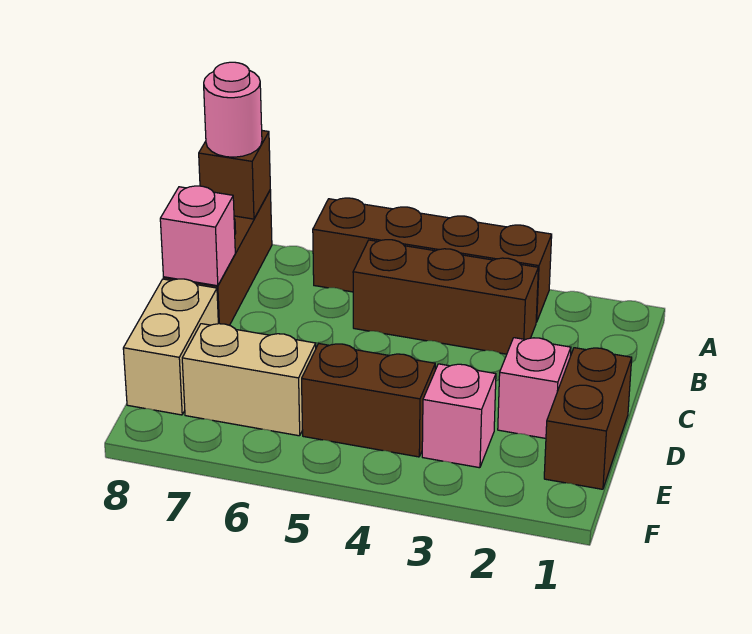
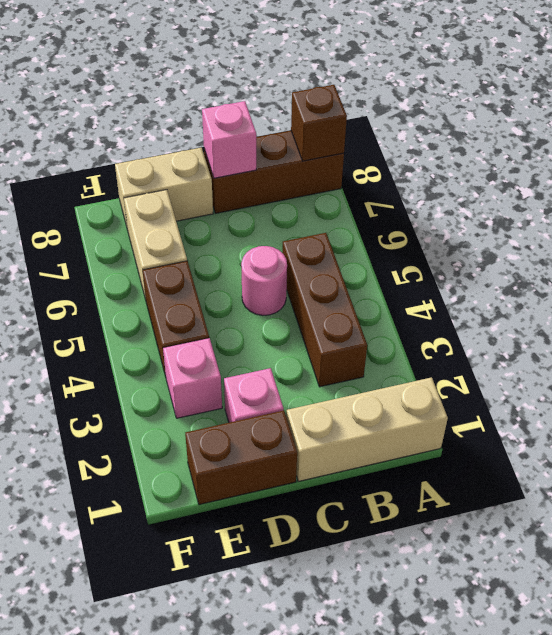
none -> tan 1x3 brick [286,377,448,481]
brown 1x4 brick [313,198,552,322] -> none
pink 1x1 round brick [204,62,262,157] -> pink 1x1 round brick moved to [241,246,287,315]

